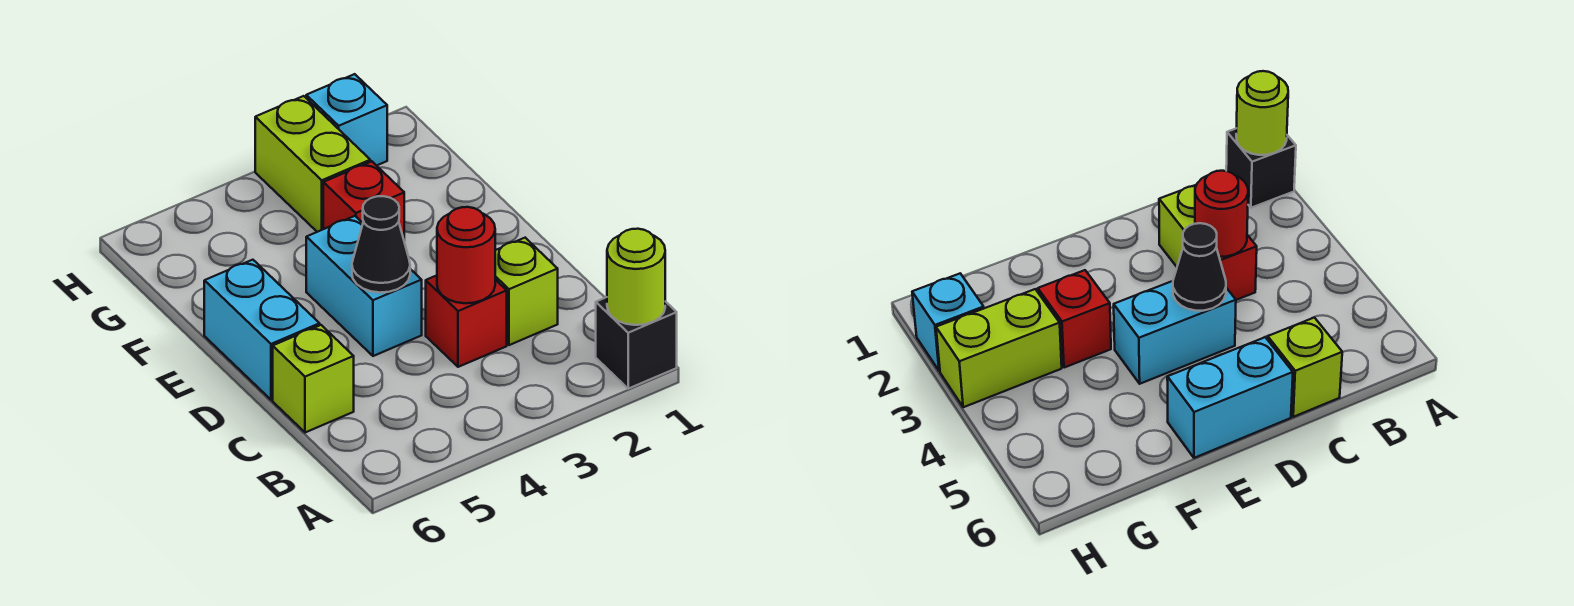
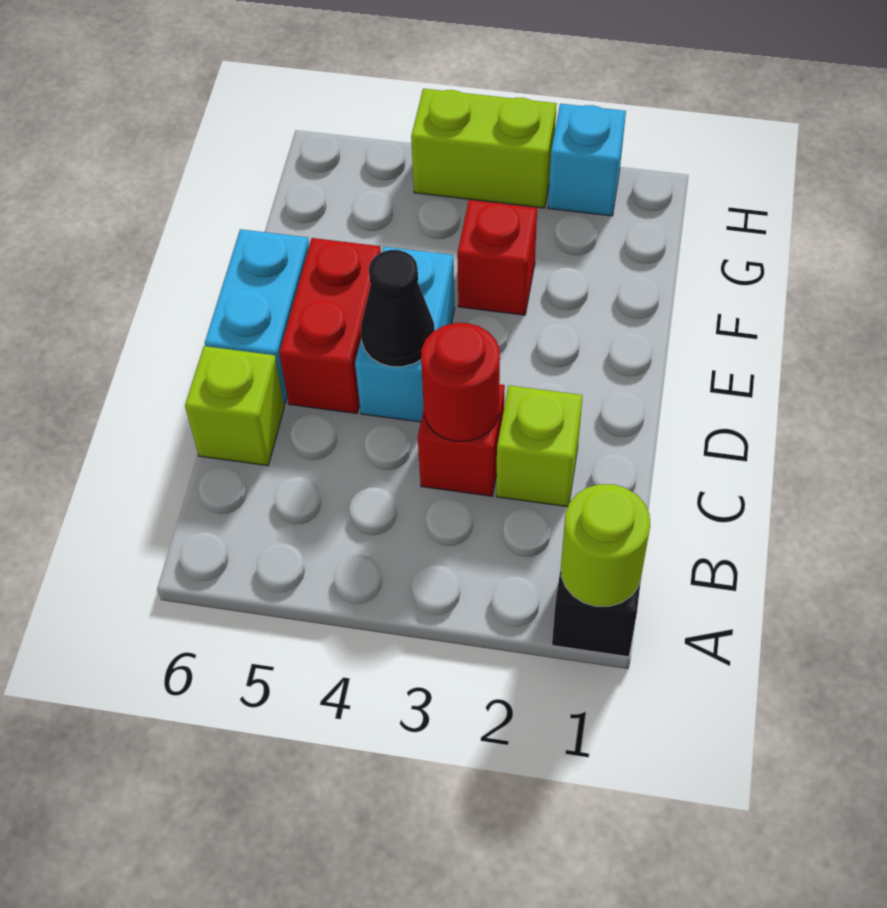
none -> red 1x2 brick [280,238,381,414]
lime 1x2 brick [255,96,370,232] -> lime 1x2 brick turned to [411,89,557,208]

